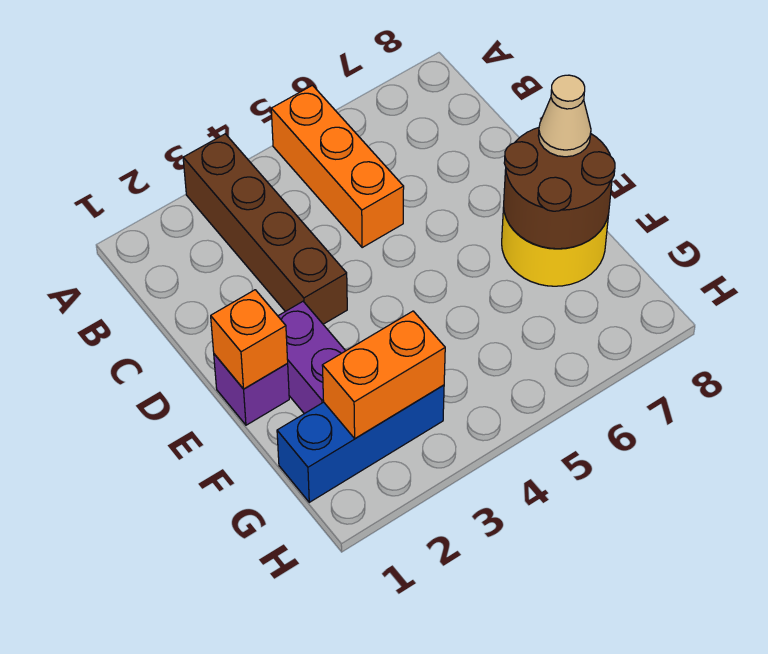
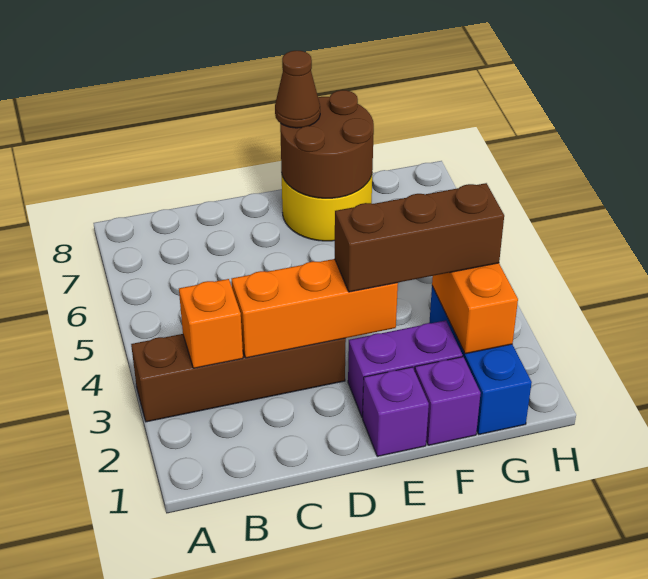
orange 1x3 brick [271,85,404,248] -> orange 1x3 brick moved to [232,259,398,358]
orange 1x1 brick [211,290,288,389] -> orange 1x1 brick moved to [179,279,243,368]
none -> brown 1x3 brick [335,183,504,292]
tan 1x1 cone [538,75,591,157] -> brown 1x1 cone [275,51,320,128]
none -> purple 1x1 brick [415,357,481,445]

